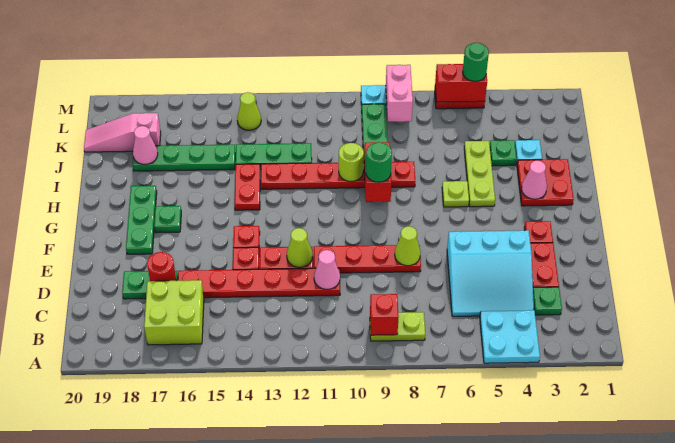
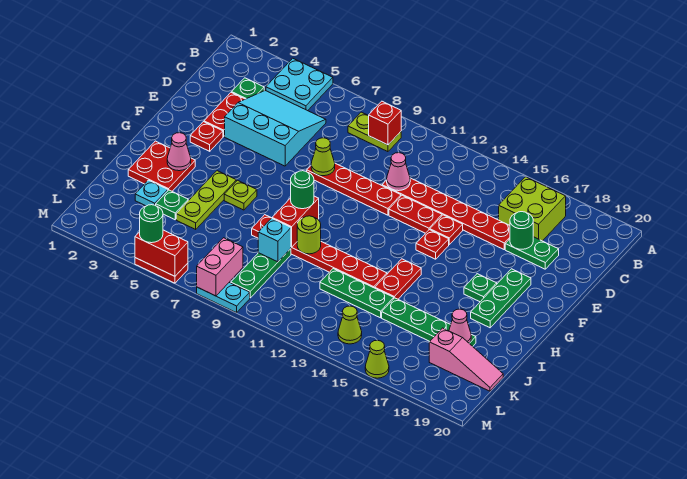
red 1x1 round brick [147,252,176,281] -> green 1x1 round brick [510,212,533,249]
lime 1x1 cone [287,228,313,267] -> lime 1x1 cone moved to [365,340,389,378]
none -> cyan 1x1 brick [258,218,291,262]

